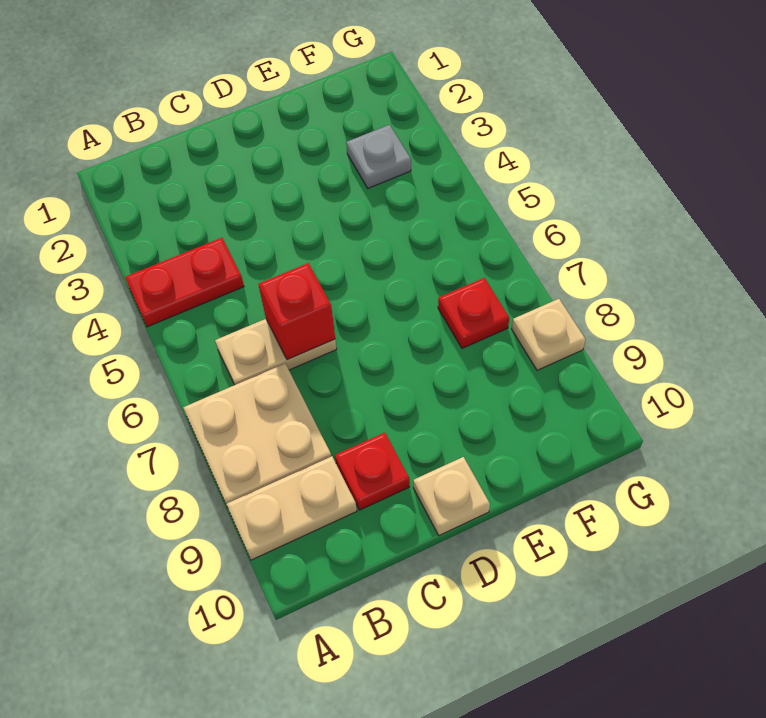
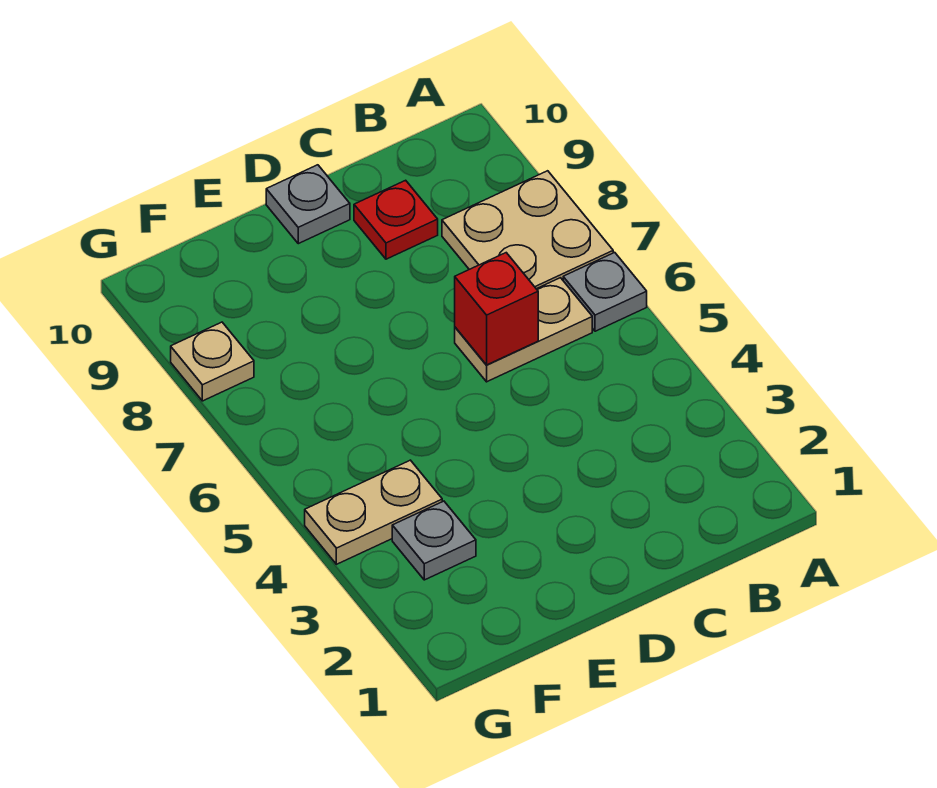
red 1x2 plate [125,238,244,327] -> none
none -> grey 1x1 plate [563,252,647,331]
tan 1x2 plate [226,456,357,560] -> tan 1x2 plate moved to [305,460,442,564]
tan 1x1 plate [413,457,490,535] -> grey 1x1 plate [266,165,350,244]
red 1x1 plate [438,278,509,348] -> none

